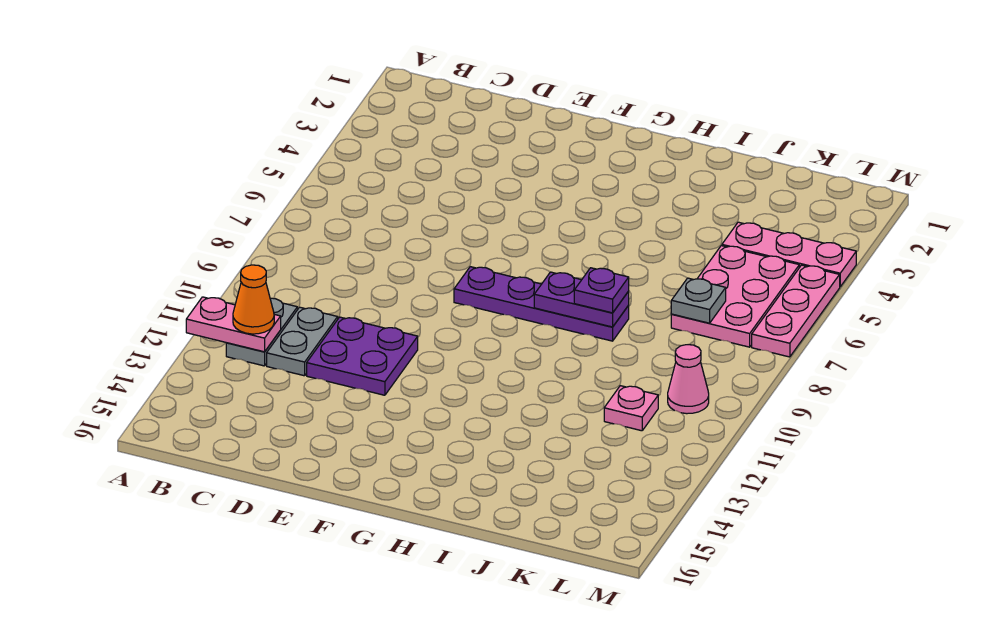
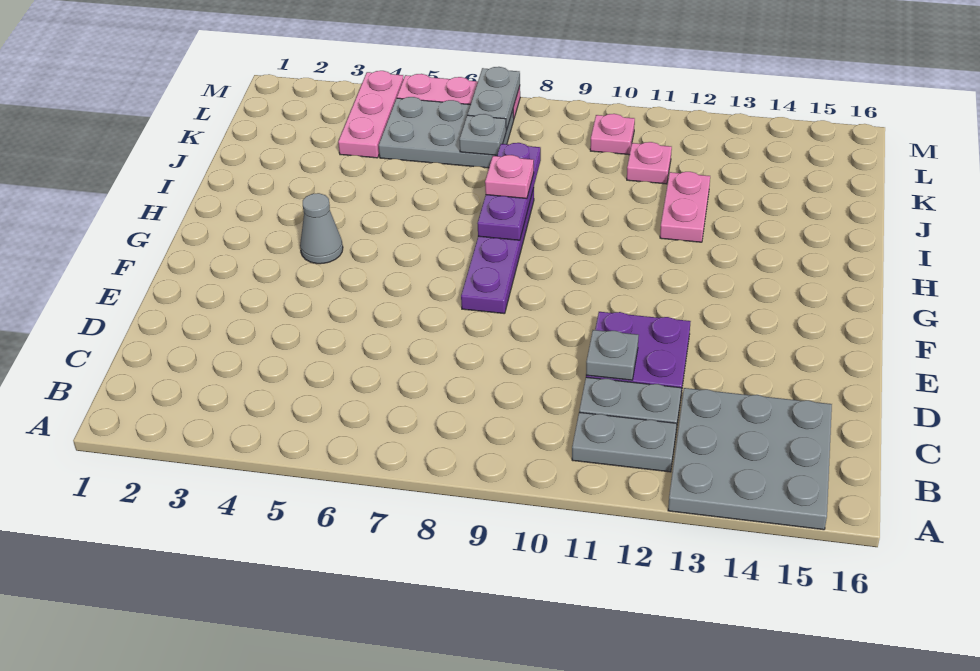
pink 1x2 plate [186,297,281,352] -> pink 1x2 plate moved to [660,172,710,242]
none -> grey 3x3 plate [668,388,832,530]
orange 1x1 cone [233,265,274,334] -> none
none -> grey 1x1 plate [586,330,639,380]
none -> grey 1x1 cone [300,193,343,264]
purple 1x2 plate [534,272,629,327] -> purple 1x3 plate [477,143,541,240]
purple 1x1 plate [574,268,629,313] -> pink 1x1 plate [485,155,534,199]
pink 2x3 plate [671,246,799,347] -> grey 2x3 plate [379,97,514,168]
none -> grey 1x2 plate [467,67,520,130]
pink 1x1 cone [668,345,709,414] -> pink 1x1 plate [590,114,635,155]

